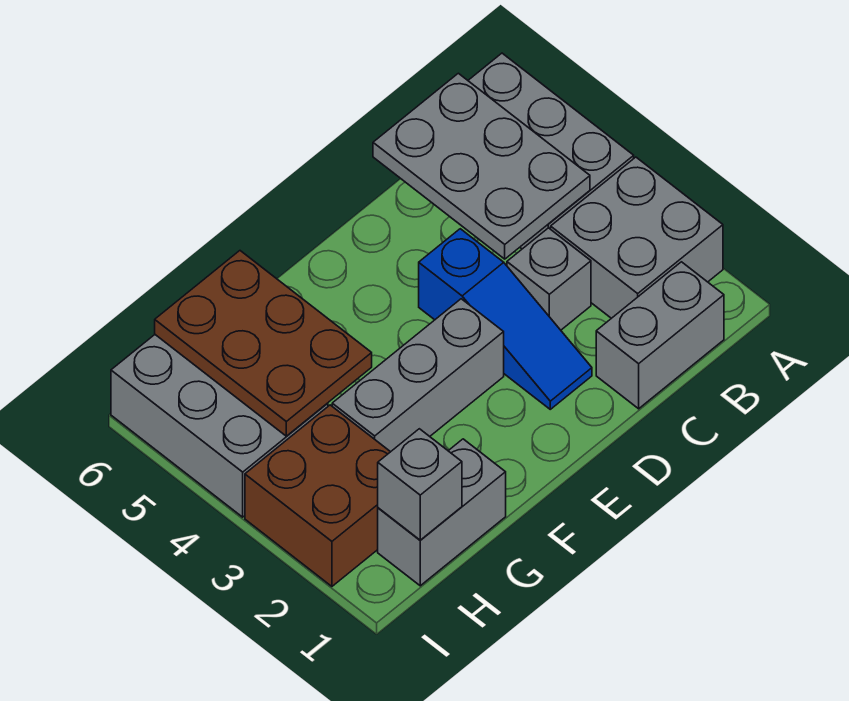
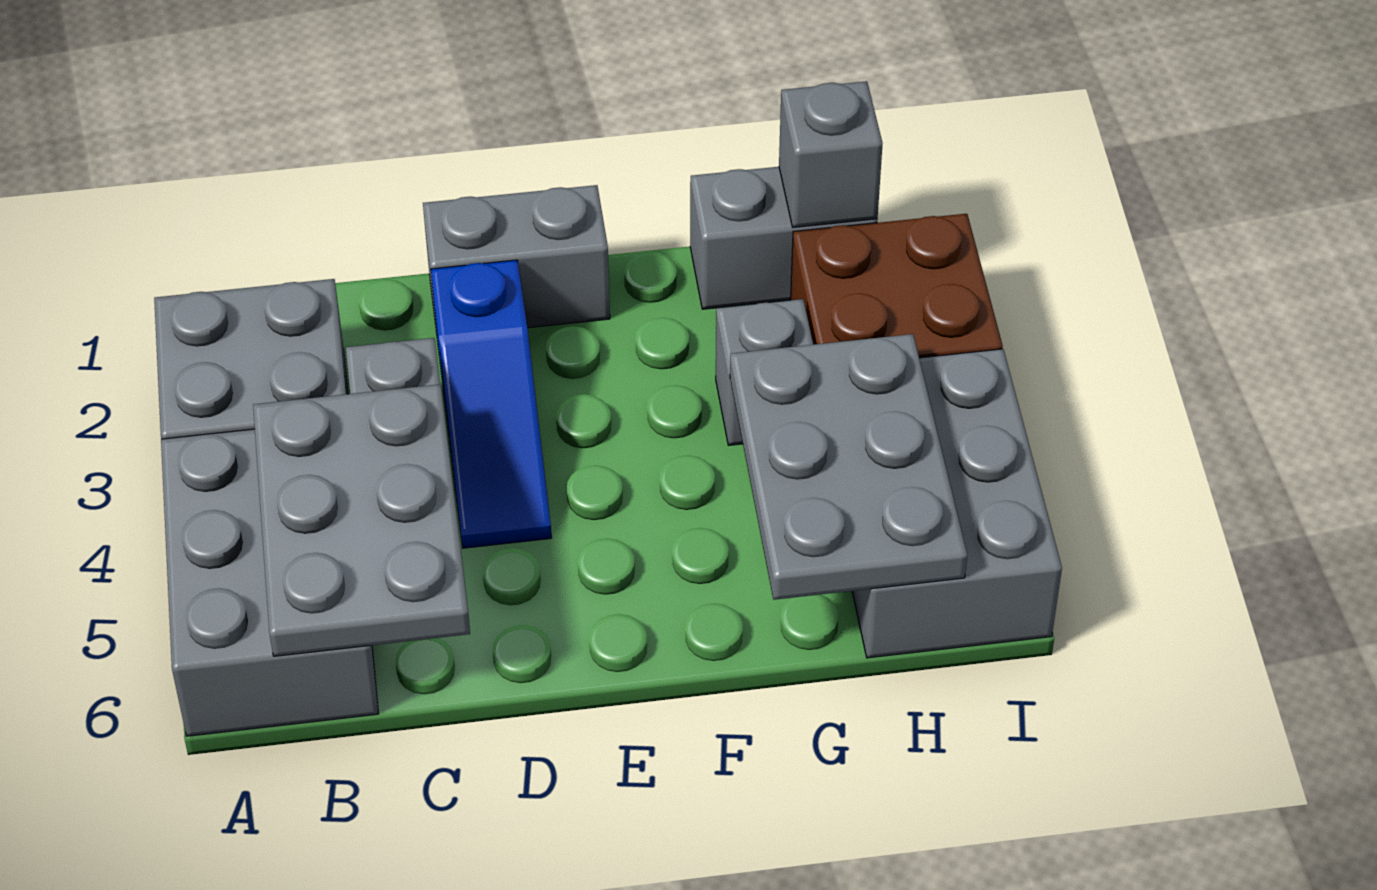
grey 1x2 brick [596,262,724,409] -> grey 1x2 brick moved to [423,185,610,333]
blue 1x3 slope [419,229,592,409] -> blue 1x3 slope turned to [431,260,552,548]
grey 1x3 brick [332,299,504,452] -> grey 1x1 brick [716,299,813,445]
brown 2x3 plate [155,251,372,436] -> grey 2x3 plate [730,334,967,600]

